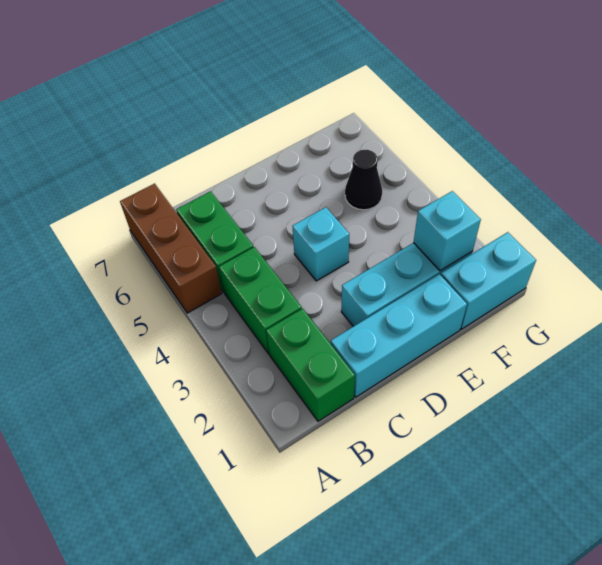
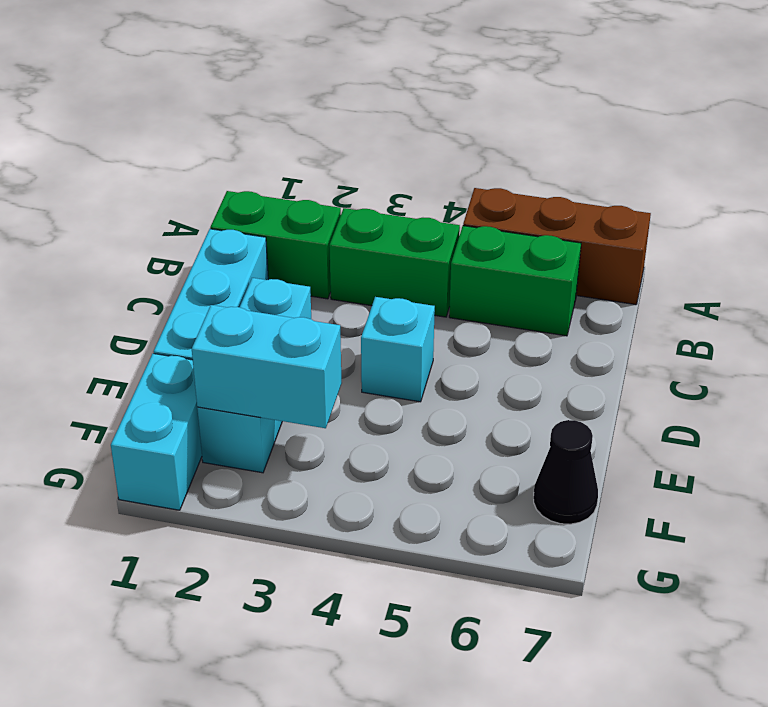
cyan 1x1 brick [413,191,481,271] -> cyan 1x2 brick [192,305,342,428]
black 1x1 cone [345,150,382,210] -> black 1x1 cone moved to [534,420,598,524]

